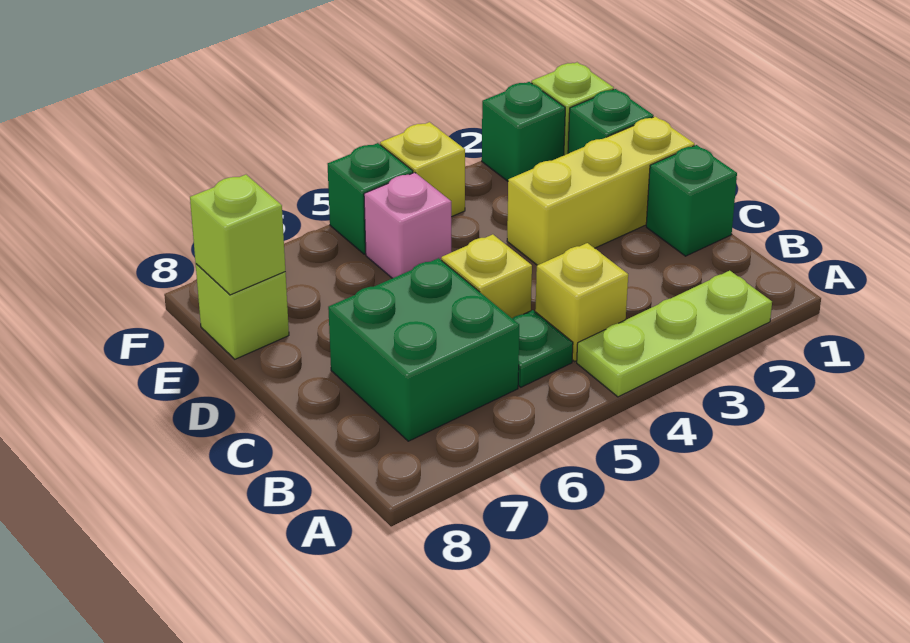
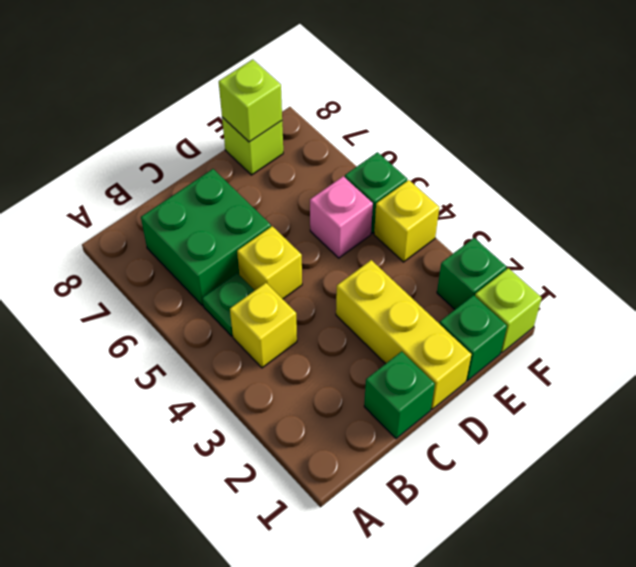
lime 1x3 plate [577,271,772,397] -> none

